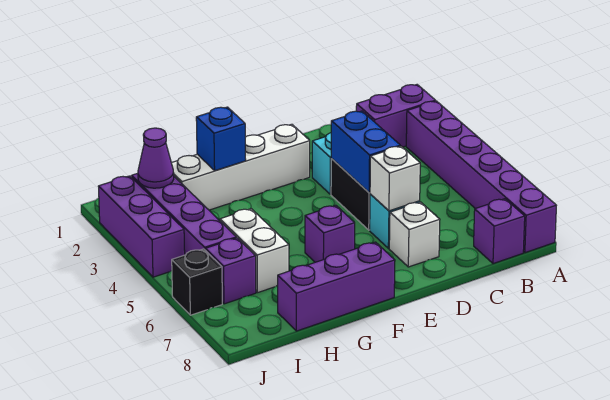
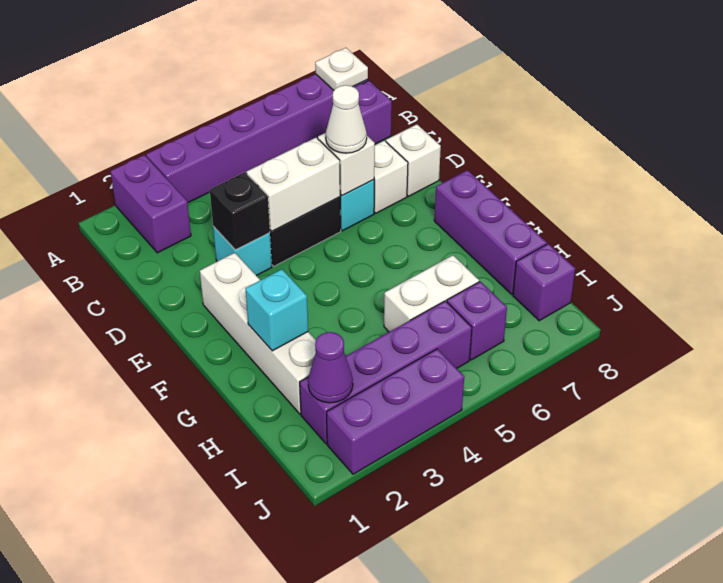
none -> white 1x1 plate [315,48,368,90]
blue 1x2 brick [331,111,400,193] -> white 1x2 brick [247,138,340,231]
none -> white 1x1 cone [326,85,367,153]
none -> white 1x1 brick [386,124,441,196]
purple 1x1 brick [305,205,355,262] -> purple 1x1 brick moved to [513,244,575,321]
blue 1x1 brick [196,107,246,171] -> cyan 1x1 brick [245,269,308,351]
black 1x1 brick [172,249,222,315] -> black 1x1 brick moved to [210,172,270,250]

